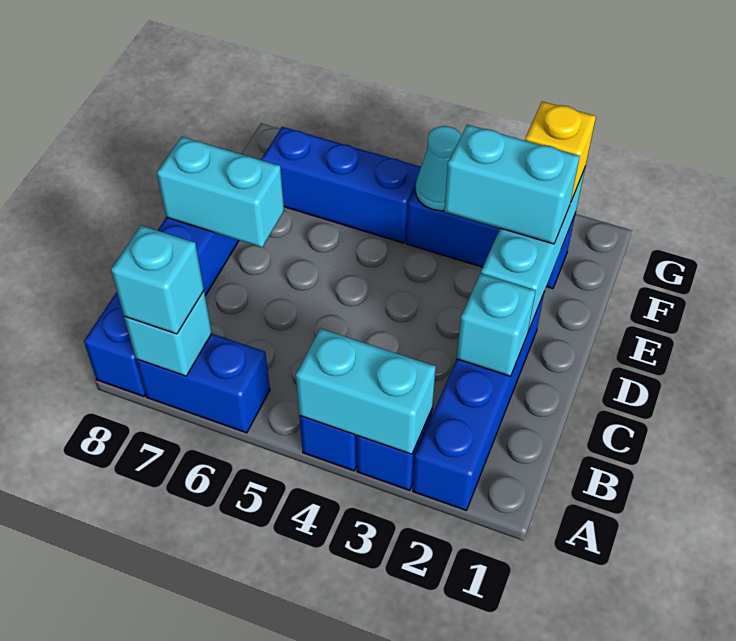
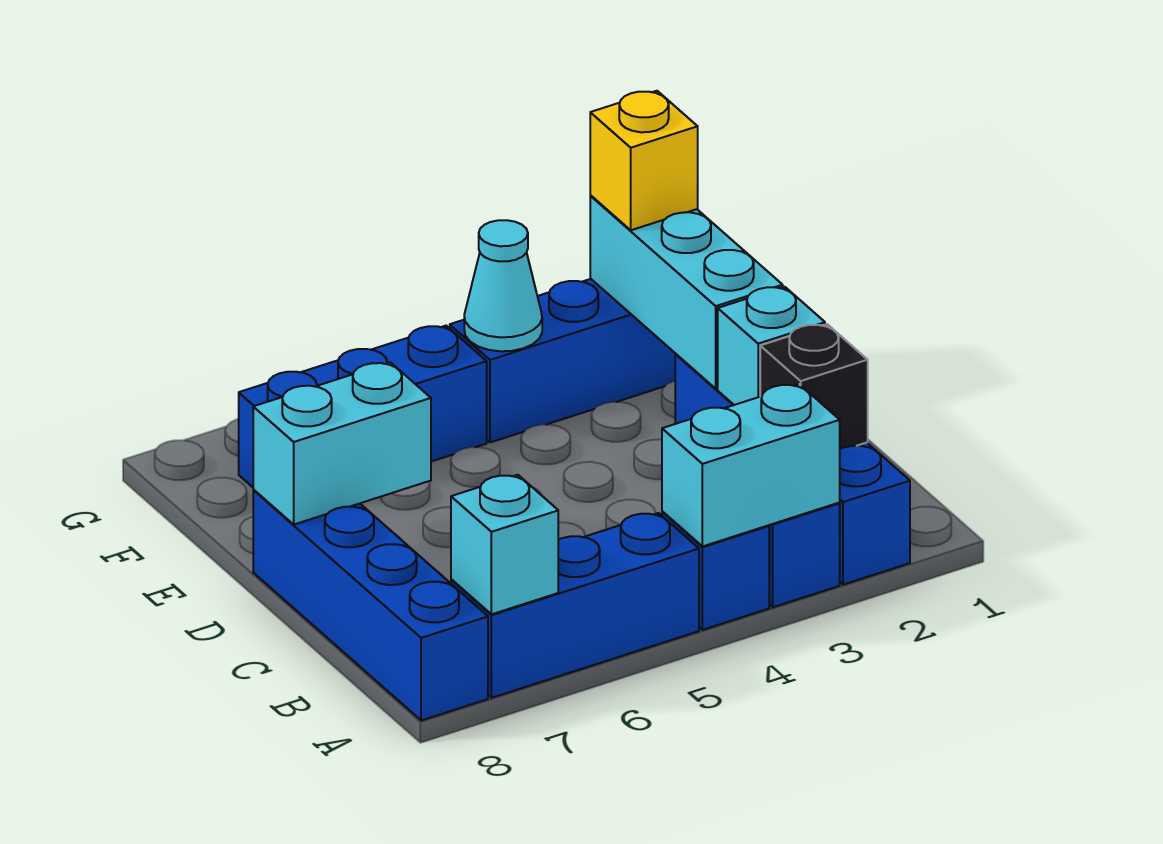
blue 1x2 brick [136,334,270,433] -> blue 1x3 brick [451,513,699,698]
cyan 1x1 brick [111,225,204,334] -> none
none -> black 1x1 brick [760,324,868,449]
cyan 1x2 brick [444,125,580,244] -> none

